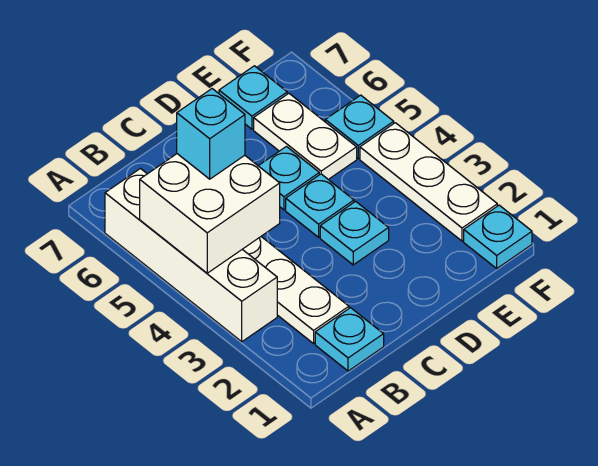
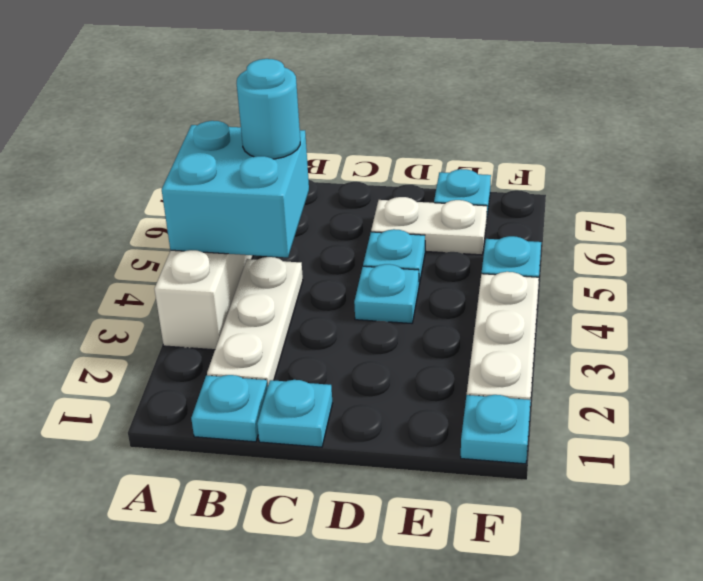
white 2x2 brick [140,154,280,273] -> cyan 2x2 brick [162,121,309,257]
cyan 1x1 brick [177,89,245,179] -> cyan 1x1 round brick [237,59,300,159]
cyan 1x1 plate [320,201,389,265] -> cyan 1x1 plate moved to [257,380,333,447]
white 1x2 plate [254,94,357,179] -> white 1x2 plate turned to [371,197,487,255]

